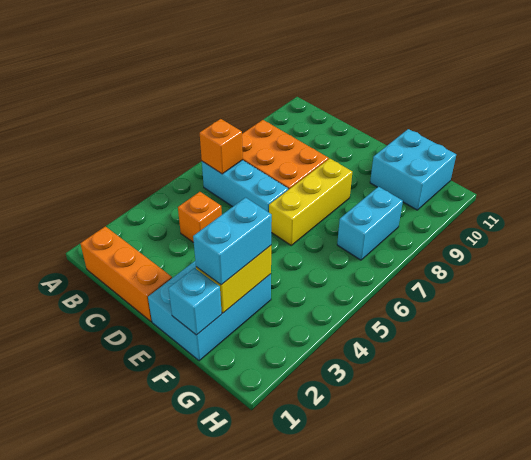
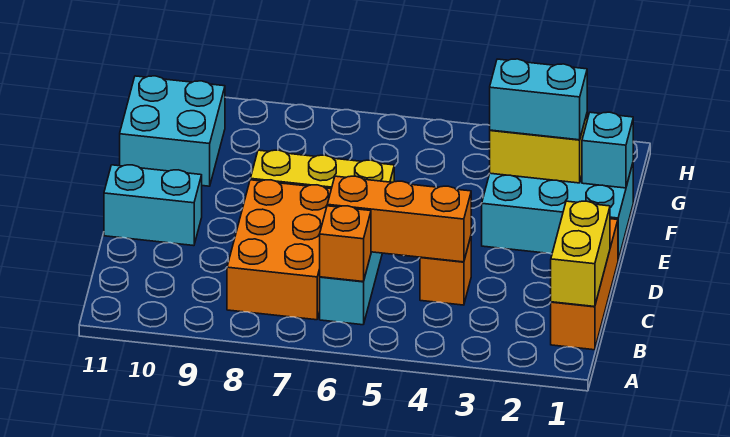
none -> yellow 1x2 brick [551,201,610,307]
none -> orange 1x3 brick [327,176,471,262]
cyan 1x2 brick [337,187,403,260] -> cyan 1x2 brick moved to [104,165,202,246]

